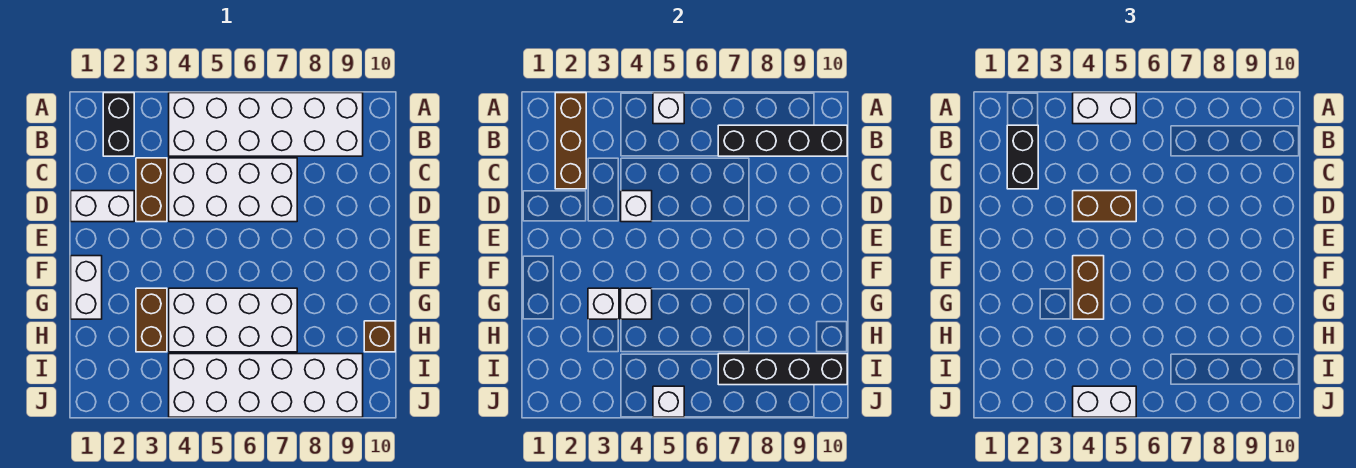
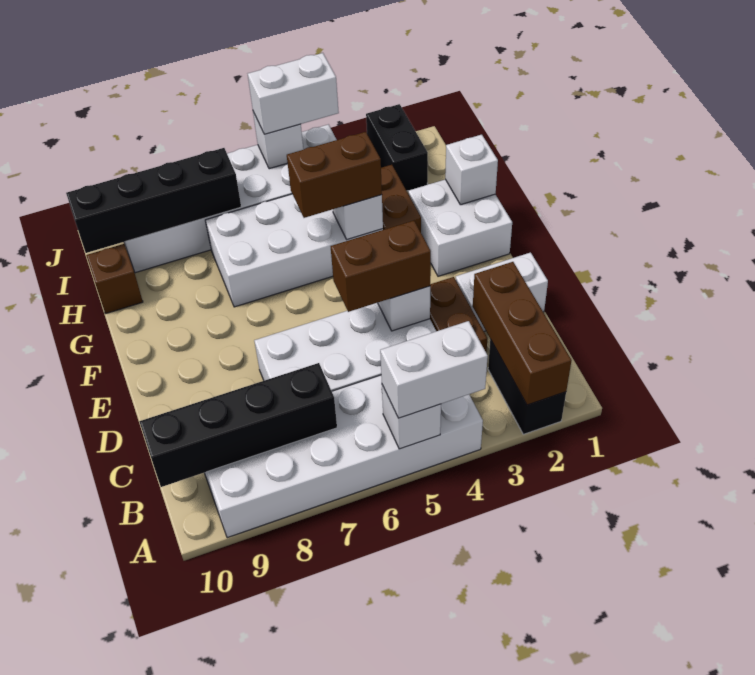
black 1x2 brick [1007,125,1038,189] -> black 1x2 brick moved to [366,104,428,191]
white 1x2 brick [71,256,102,319] -> white 2x2 brick [408,179,512,276]
brown 1x2 brick [1073,256,1104,319] -> brown 1x2 brick turned to [287,132,382,218]
white 1x1 brick [588,288,619,319] -> white 1x1 brick moved to [445,135,498,205]

